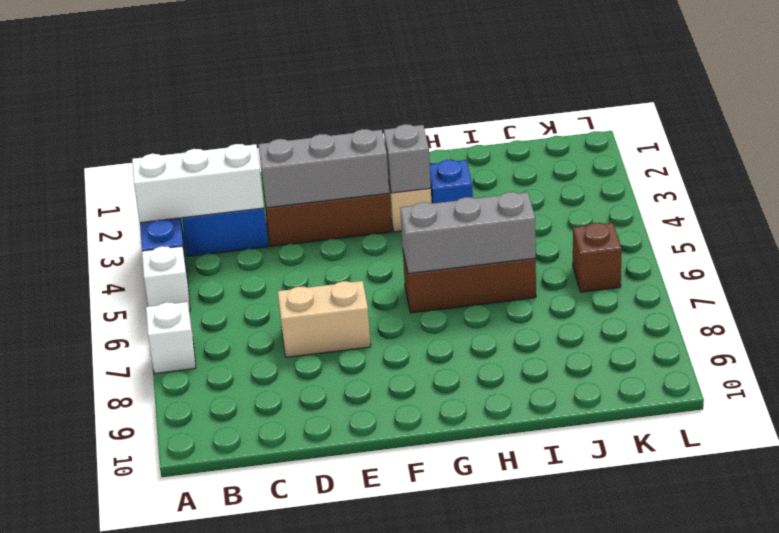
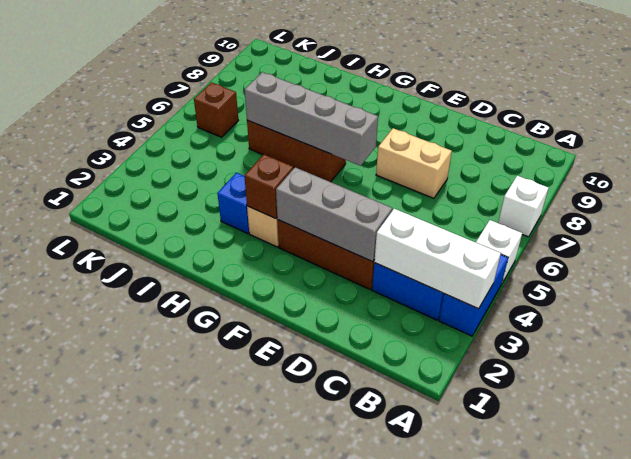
grey 1x1 brick [384,124,431,193] -> brown 1x1 brick [244,154,293,219]
grey 1x3 brick [400,192,536,274] -> grey 1x4 brick [245,72,378,166]

